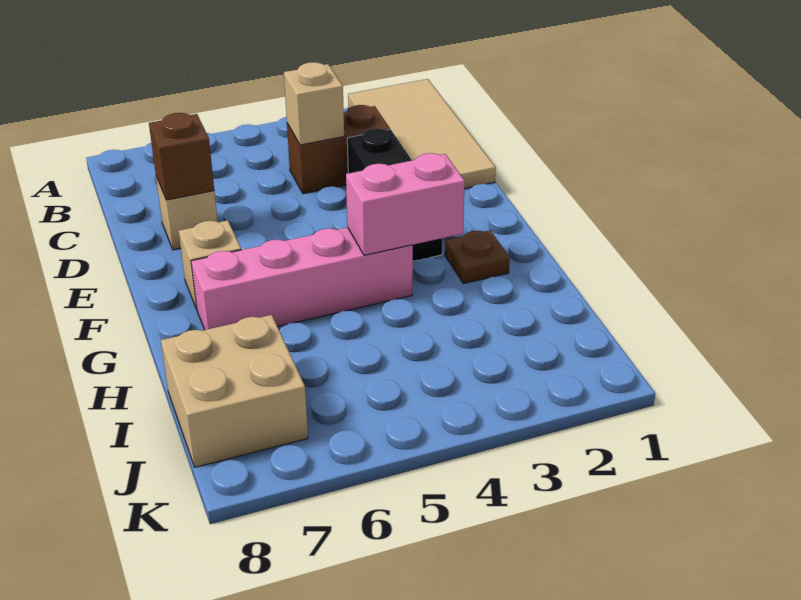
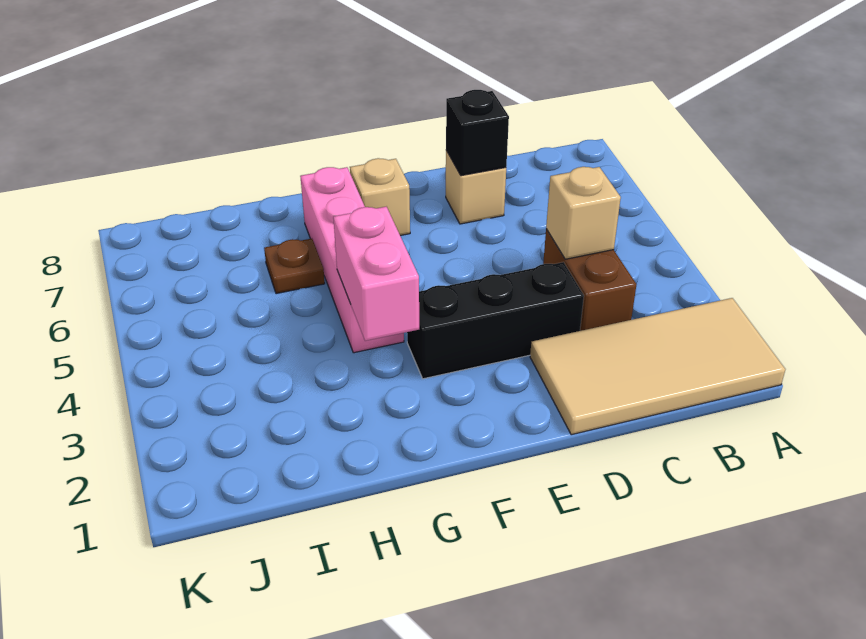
brown 1x1 brick [149,113,214,200] -> black 1x1 brick [446,90,509,176]
brown 1x1 plate [445,230,510,284] -> brown 1x1 plate moved to [264,239,325,294]
tan 2x2 brick [161,315,308,467] -> none

